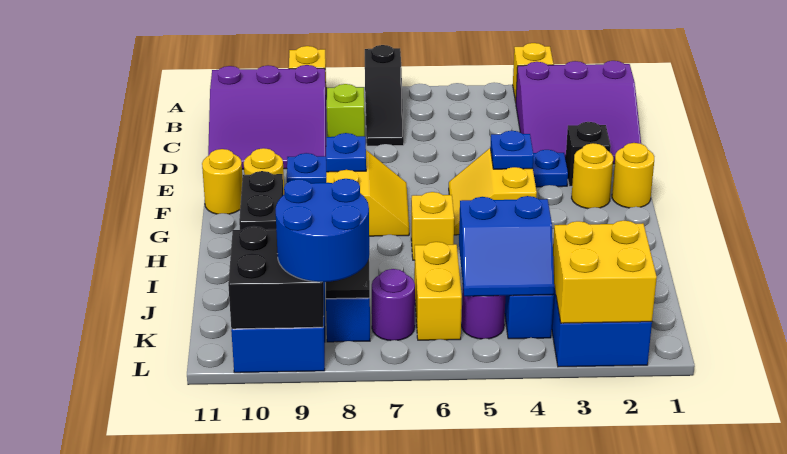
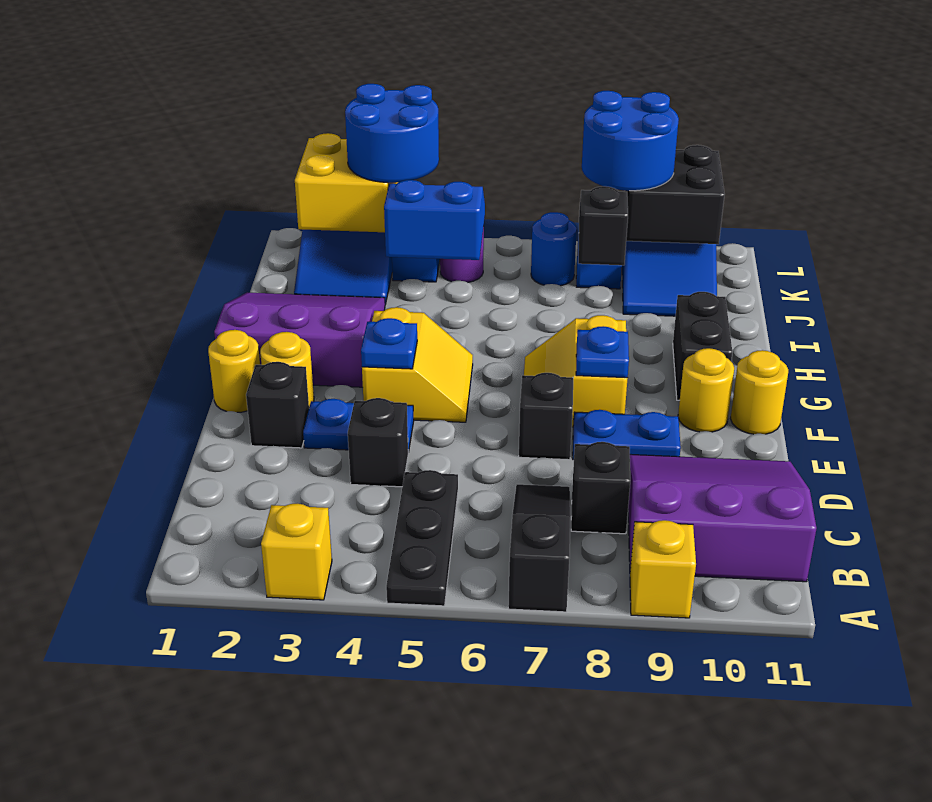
none -> black 1x3 plate [386,470,458,606]
purple 3x3 slope [516,61,641,164] -> purple 3x3 slope moved to [214,292,385,387]
lime 1x1 brick [327,84,365,137] -> black 1x1 brick [571,442,630,534]
none -> black 1x1 brick [348,398,408,487]
none -> black 1x1 brick [519,373,573,460]
yellow 1x1 brick [411,192,454,260] -> none
yellow 1x2 brick [414,242,462,340] -> none
none -> blue 2x2 round brick [345,84,439,183]
purple 1x1 round brick [372,269,415,341] -> blue 1x1 round brick [531,212,577,286]

